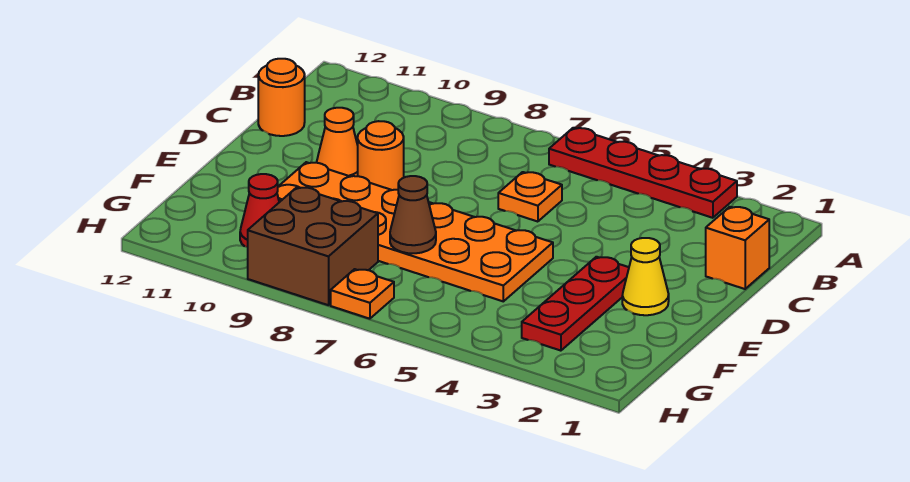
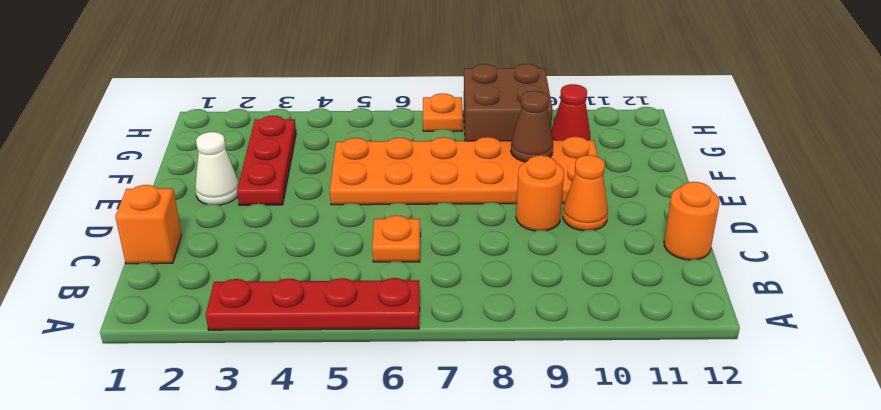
yellow 1x1 cone [622,238,669,315] -> white 1x1 cone [195,132,239,205]
brown 1x1 cone [390,176,436,253] -> brown 1x1 cone moved to [511,91,553,162]

